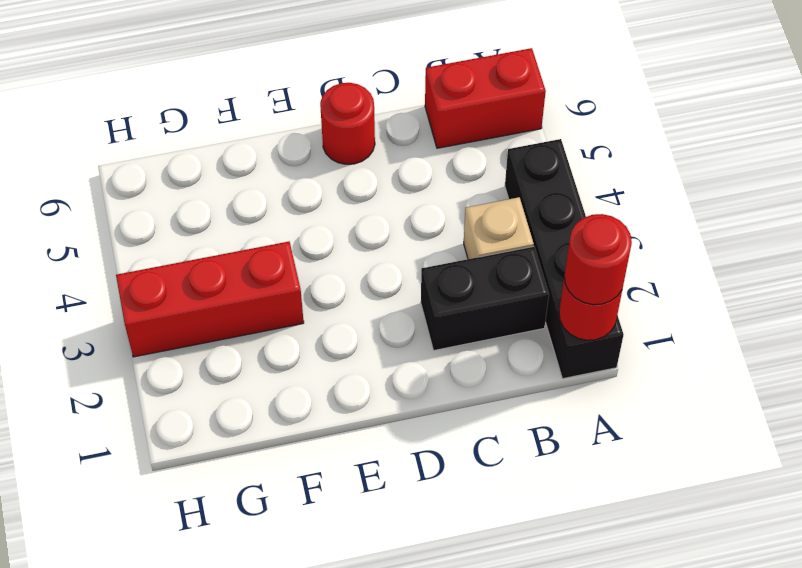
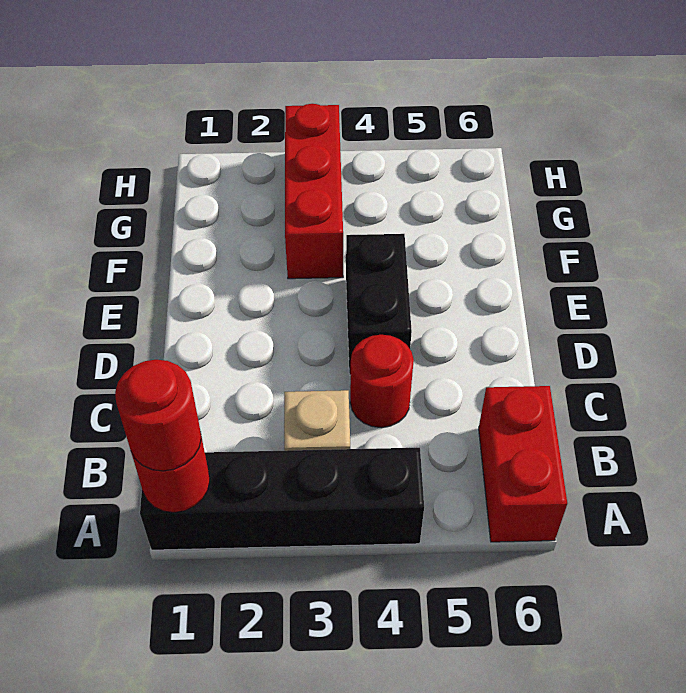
black 1x2 brick [421,246,549,350] -> black 1x2 brick moved to [346,234,412,375]
red 1x1 round brick [320,83,375,164] -> red 1x1 round brick moved to [350,335,414,428]

